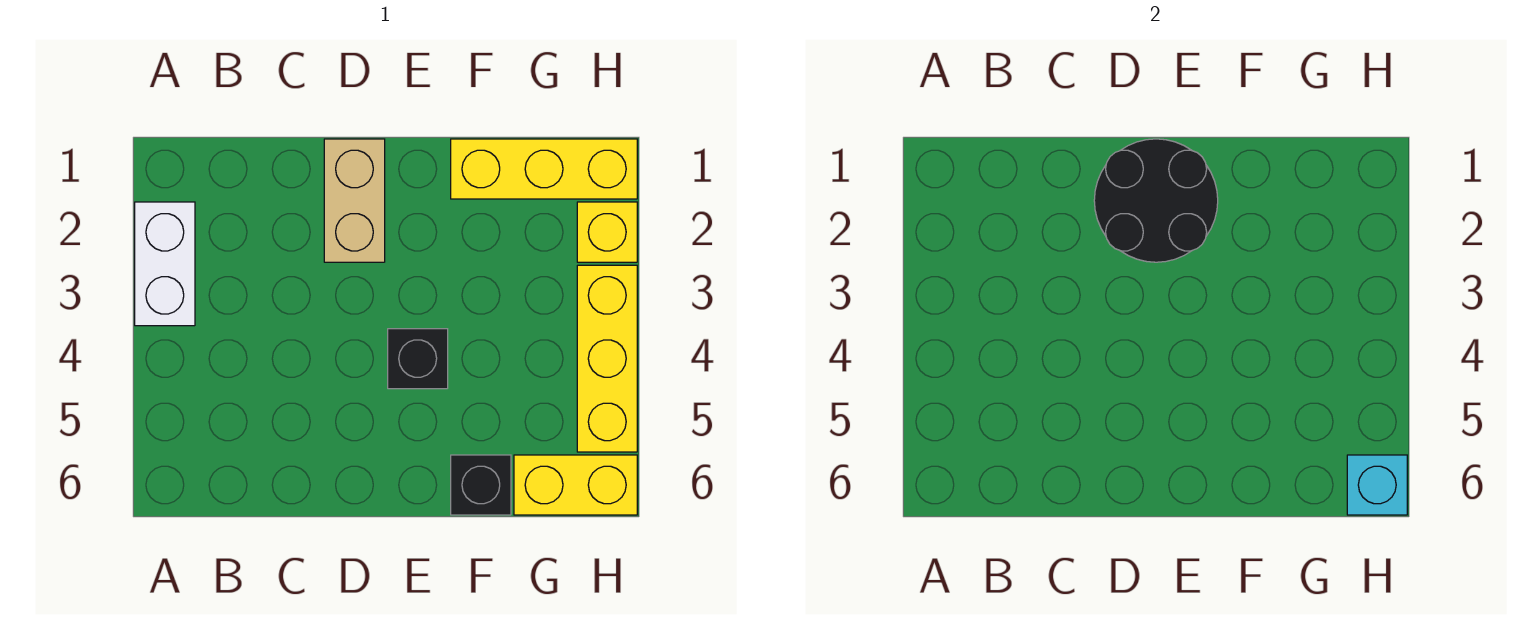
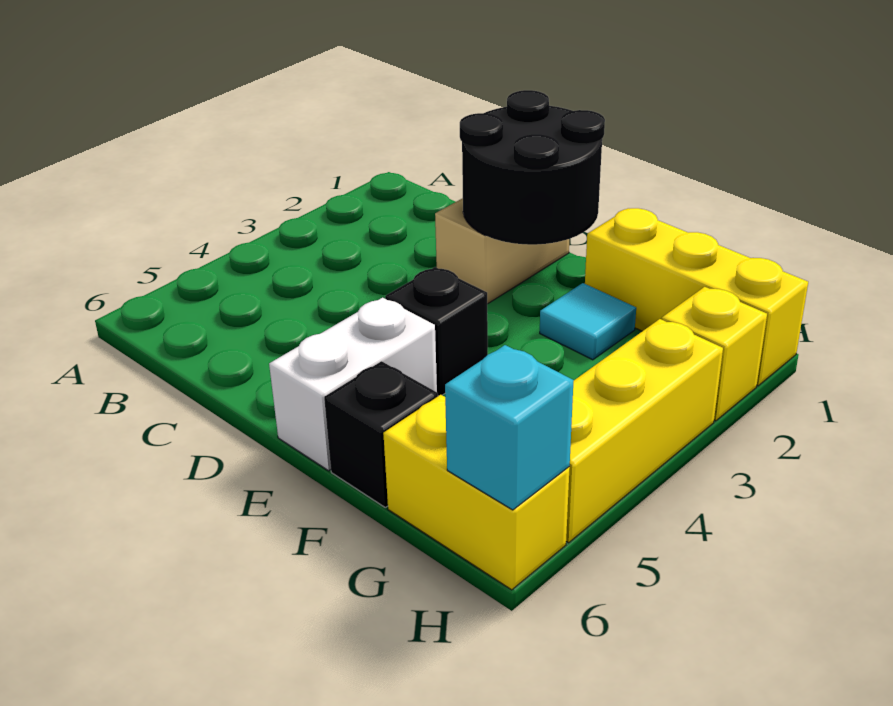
white 1x2 brick [135,202,195,326] -> white 1x2 brick moved to [269,298,437,471]
none -> cyan 1x1 tile [540,283,636,360]

